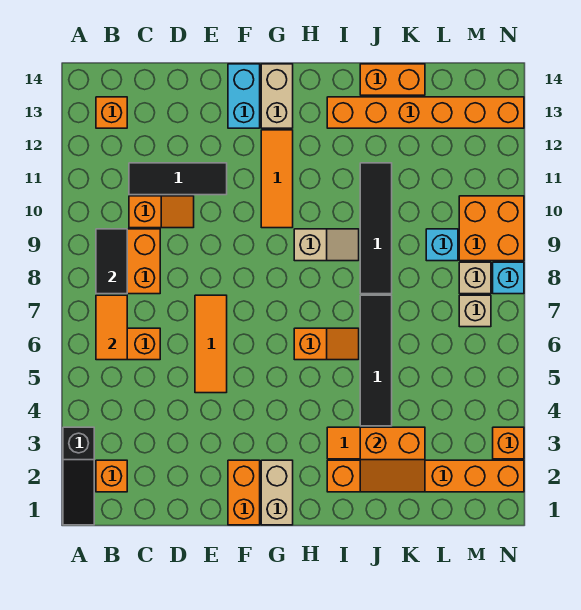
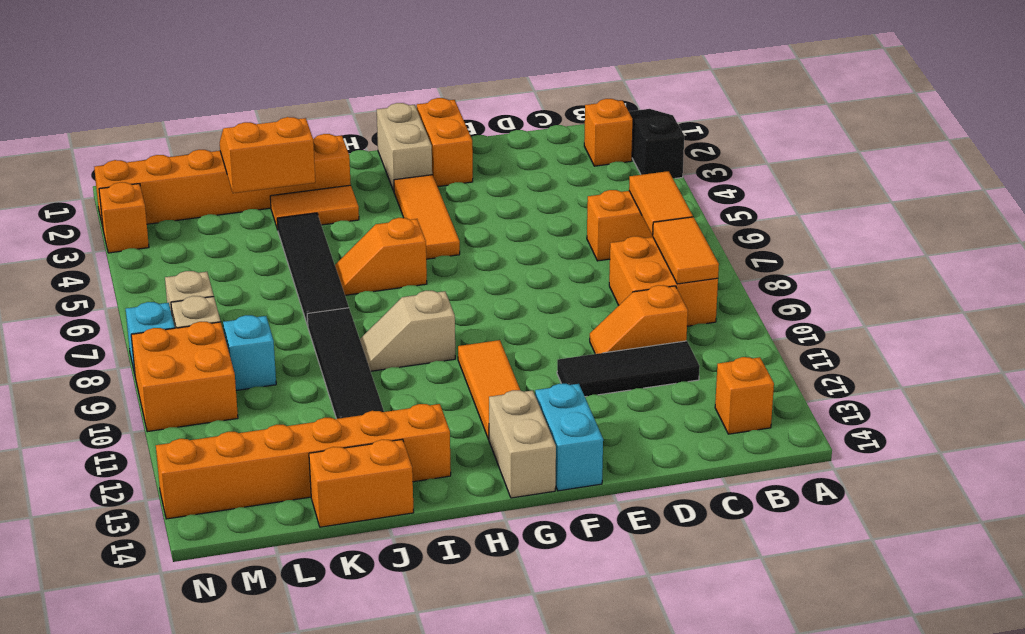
black 1x2 tile [96,229,127,294] -> orange 1x2 tile [653,217,719,284]
orange 1x3 tile [195,295,227,393] -> orange 1x3 tile moved to [394,175,460,259]

